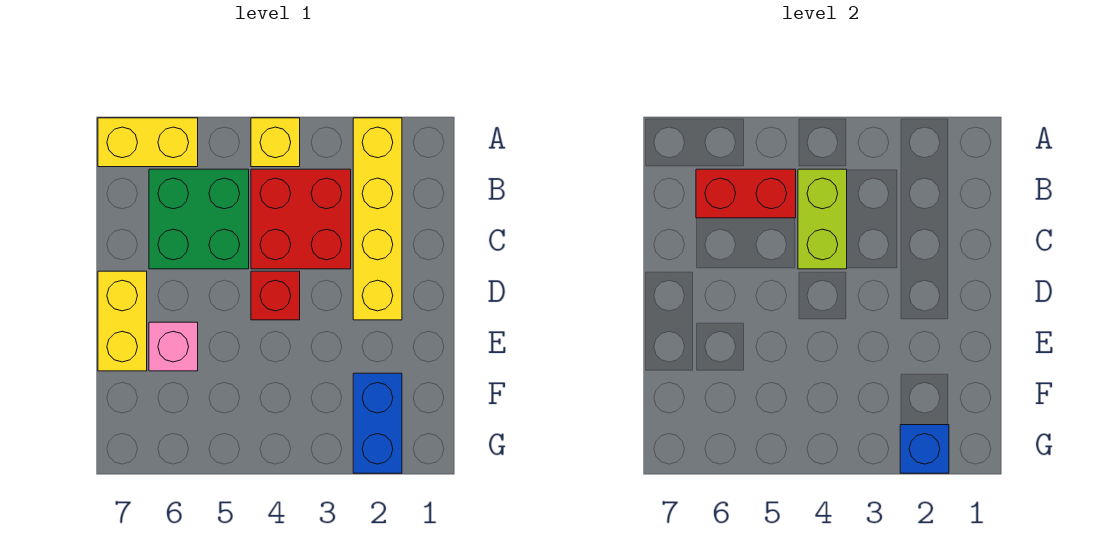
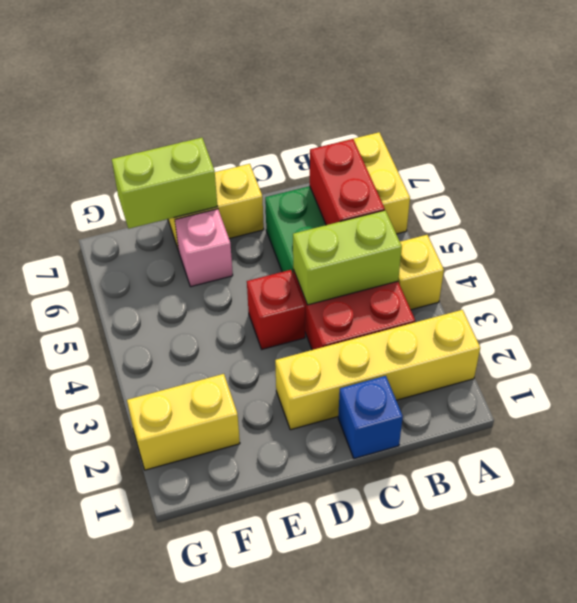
none -> lime 1x2 brick [112,138,217,229]
blue 1x2 brick [353,373,402,473] -> yellow 1x2 brick [127,374,240,470]
blue 1x1 brick [900,425,949,473] -> blue 1x1 brick moved to [338,376,403,459]

